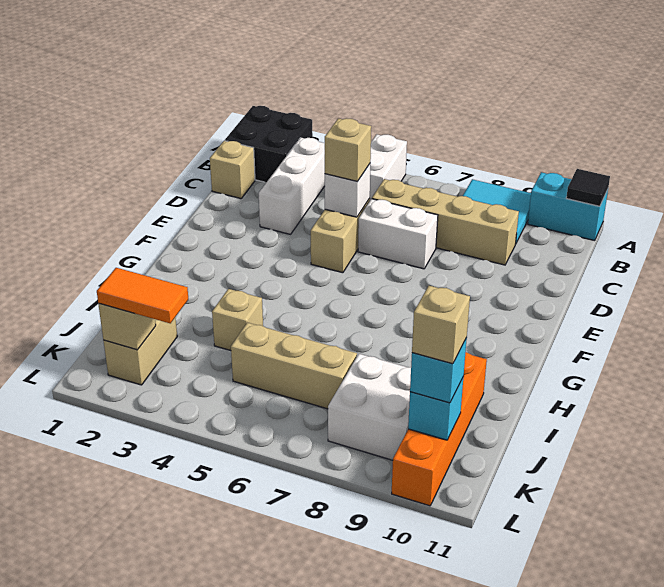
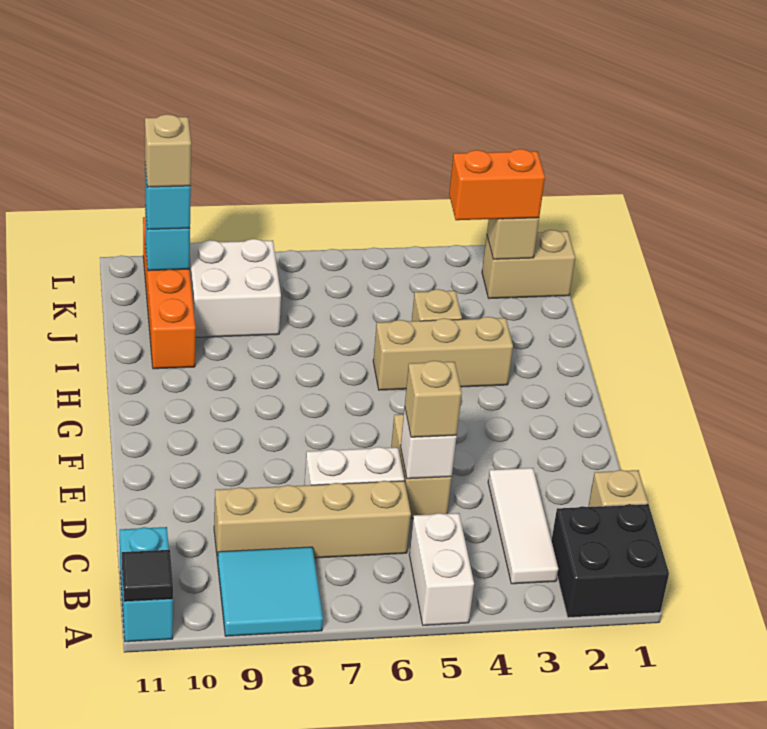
cyan 1x2 brick [528,172,608,241] -> cyan 1x2 brick turned to [120,527,173,642]
white 1x3 brick [259,138,325,234] -> white 1x3 tile [488,468,558,584]
tan 1x2 brick [103,317,177,385] -> tan 1x2 brick turned to [482,230,575,298]
tan 1x3 brick [231,323,357,409] -> tan 1x3 brick moved to [373,317,513,390]
orange 1x2 tile [97,268,188,323] -> orange 1x2 brick [449,149,545,220]

